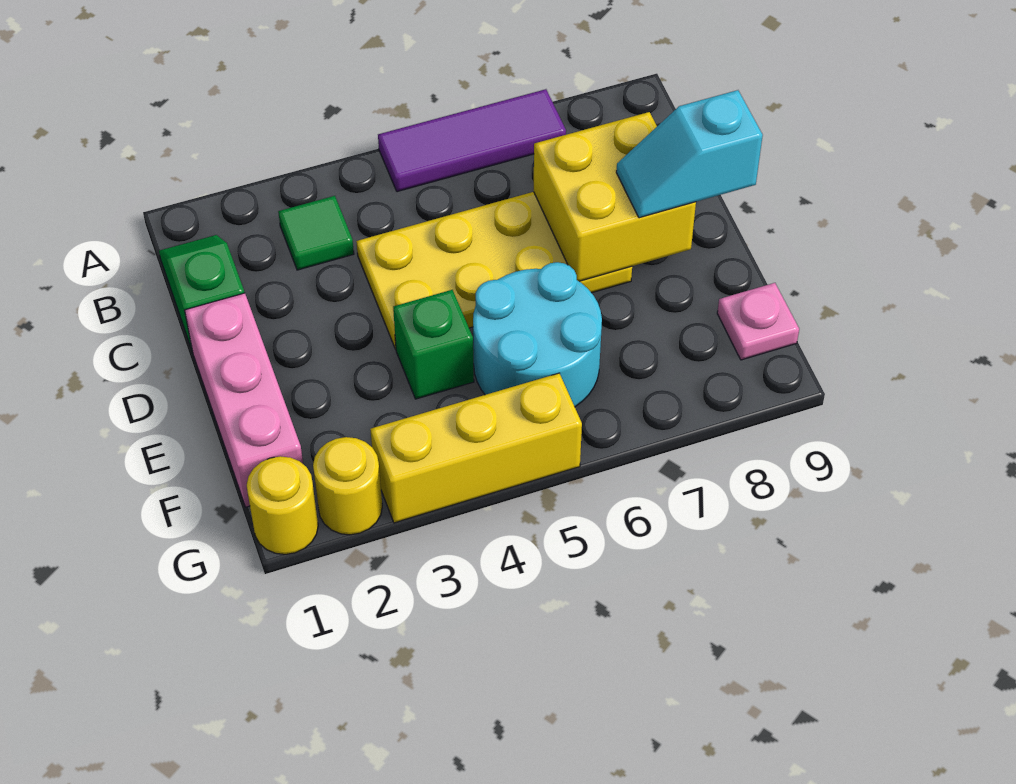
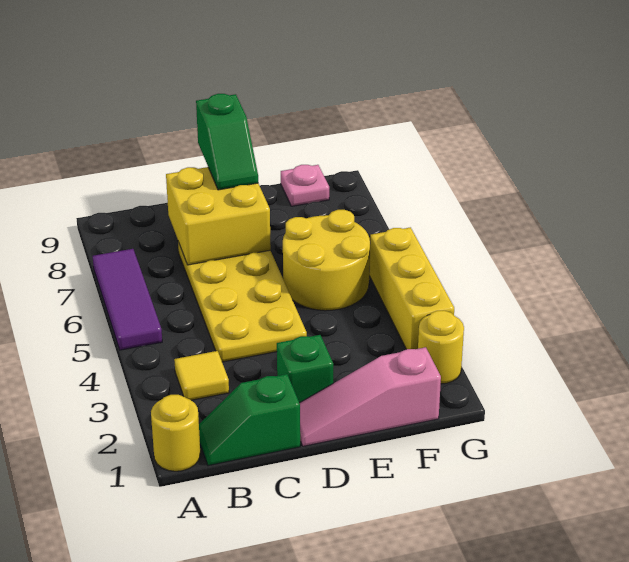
green 1x1 tile [278,196,354,270] -> yellow 1x1 tile [174,351,229,400]
pink 1x3 brick [185,293,303,507] -> pink 1x3 slope [300,347,441,446]
cyan 1x2 slope [616,90,763,218] -> green 1x2 slope [196,94,258,190]
green 1x1 brick [393,290,474,399] -> green 1x1 brick moved to [277,335,333,403]
cyan 2x2 round brick [473,262,602,407] -> yellow 2x2 round brick [283,210,370,311]
yellow 1x1 round brick [247,456,318,554] -> yellow 1x1 round brick moved to [151,395,201,471]

